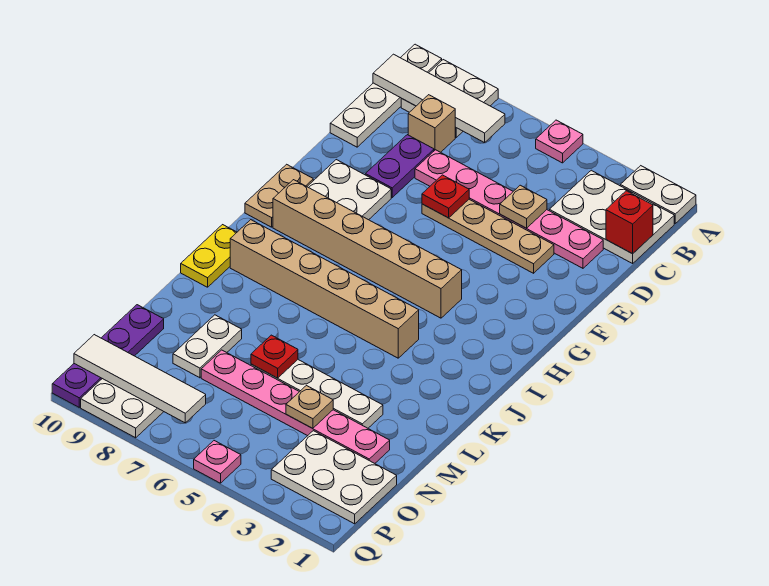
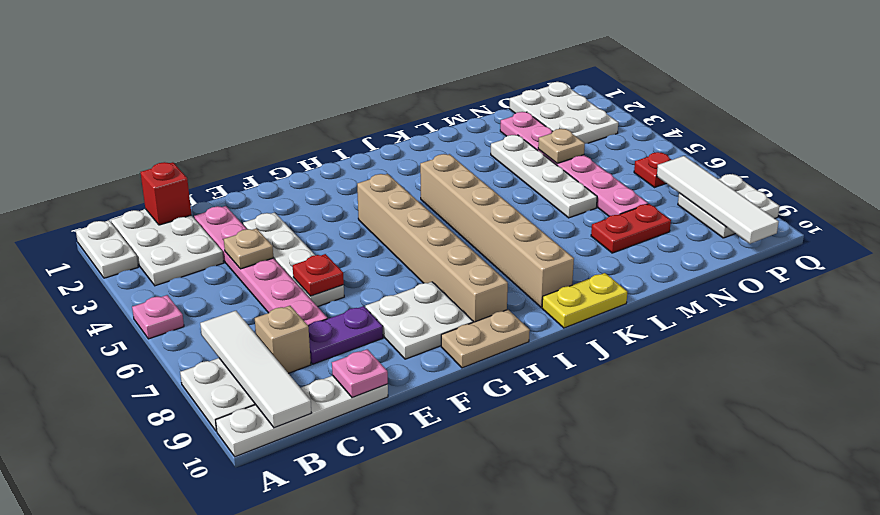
tan 1x4 plate [422,199,554,273] -> white 1x4 plate [243,213,344,307]
red 1x1 plate [251,335,298,378] -> red 1x1 plate moved to [634,152,671,187]
white 1x2 plate [173,315,242,378] -> red 1x2 plate [591,204,671,253]
purple 1x4 plate [52,305,164,407] -> none
pink 1x1 plate [194,441,241,483] -> pink 1x1 plate moved to [332,349,388,397]

